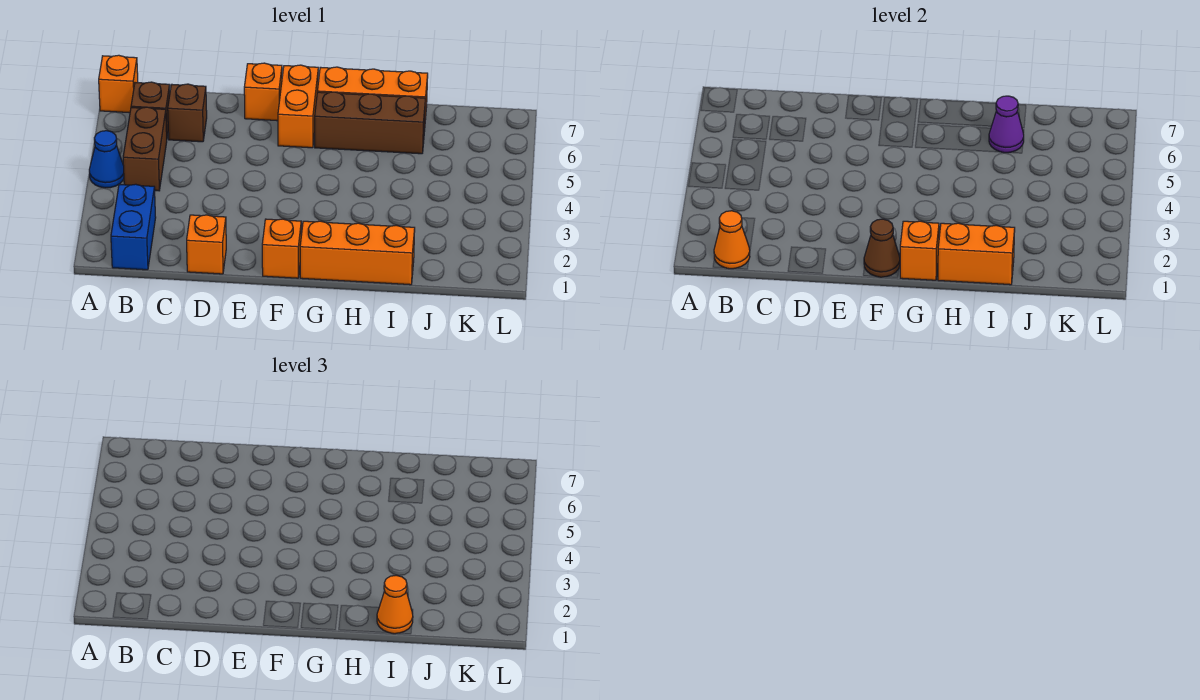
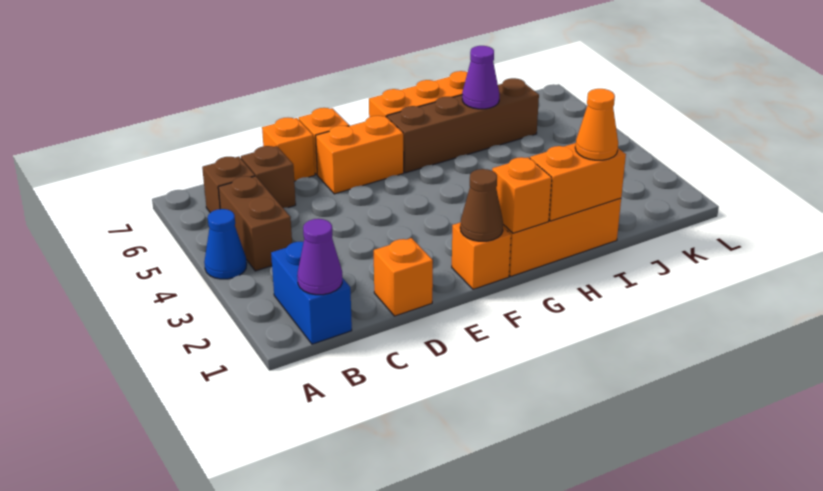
orange 1x1 brick [99,55,138,113] -> orange 1x1 brick moved to [262,118,315,181]
orange 1x1 cone [714,211,750,269] -> purple 1x1 cone [297,219,342,295]
orange 1x2 brick [278,65,318,148] -> orange 1x2 brick turned to [316,116,404,194]
brown 1x3 brick [315,92,426,154] -> brown 1x4 brick [387,78,539,173]

